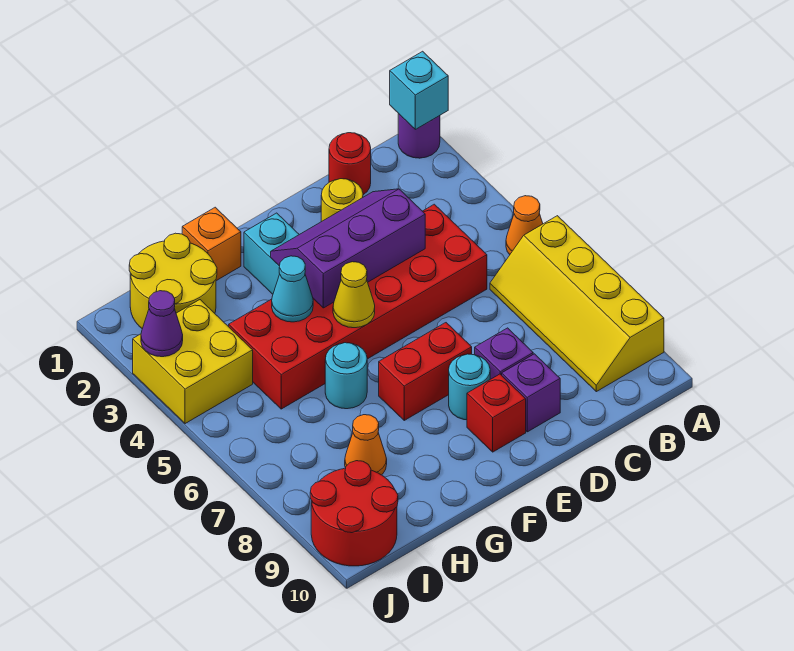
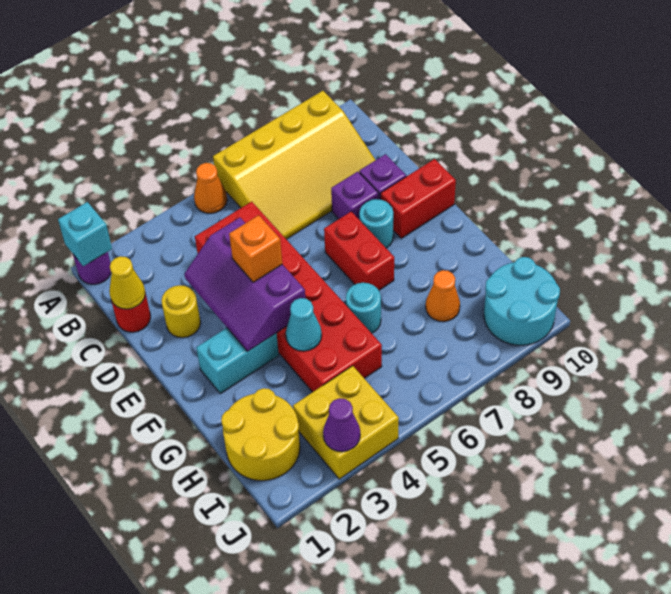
yellow 2x4 slope [490,216,664,392] -> yellow 3x4 slope [213,91,375,239]
red 1x1 brick [467,374,526,452] -> red 1x2 brick [381,159,456,238]
yellow 1x1 cone [333,262,375,328] -> yellow 1x1 cone moved to [109,256,145,309]
orange 1x1 brick [182,207,241,281] -> orange 1x1 brick moved to [229,215,282,282]
red 2x2 round brick [310,461,398,566] -> cyan 2x2 round brick [484,257,560,345]

